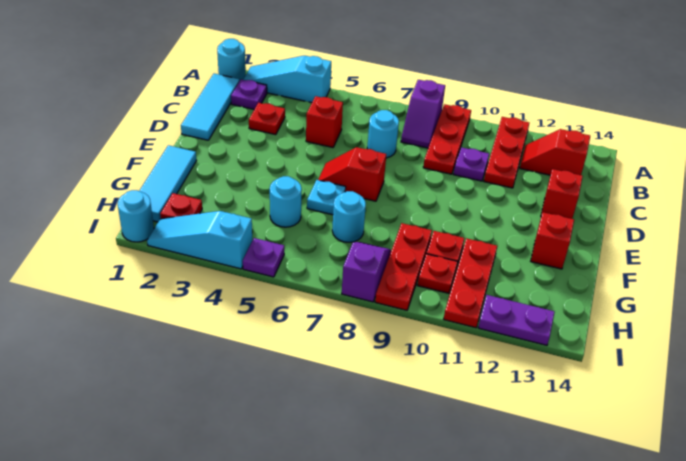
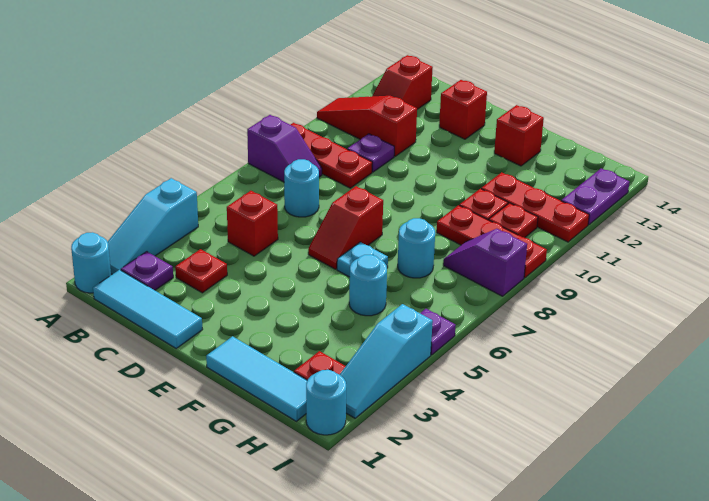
red 1x3 plate [484,117,529,188] -> red 1x3 slope [317,96,417,156]

